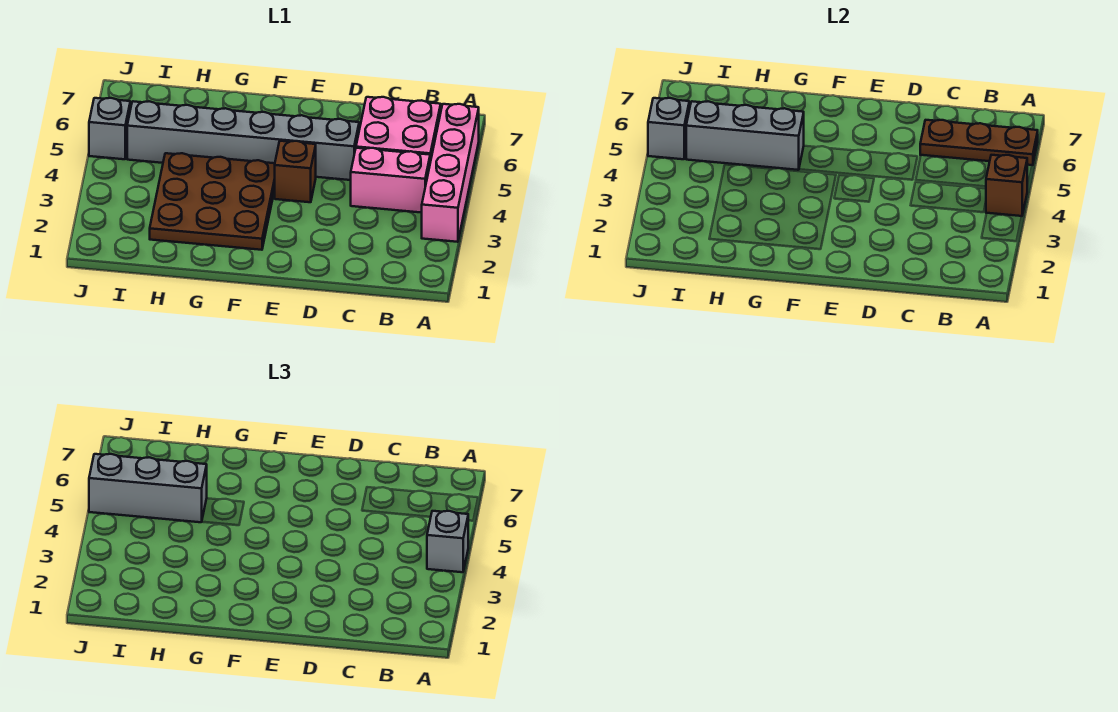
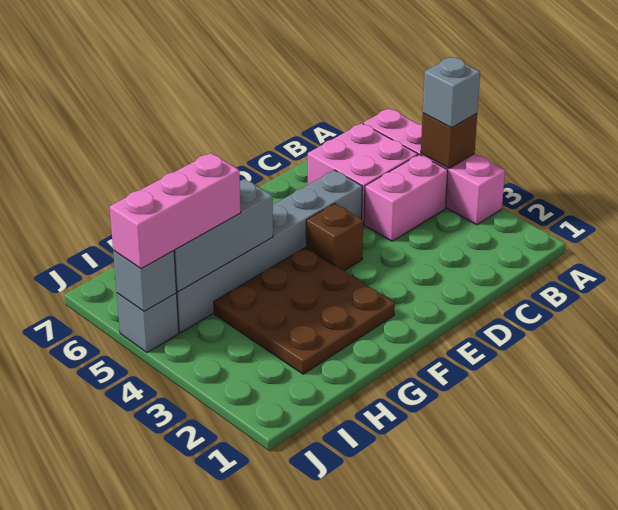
brown 1x3 plate [920,120,1038,165] -> none
grey 1x3 brick [89,454,207,522] -> pink 1x3 brick [110,153,241,269]

